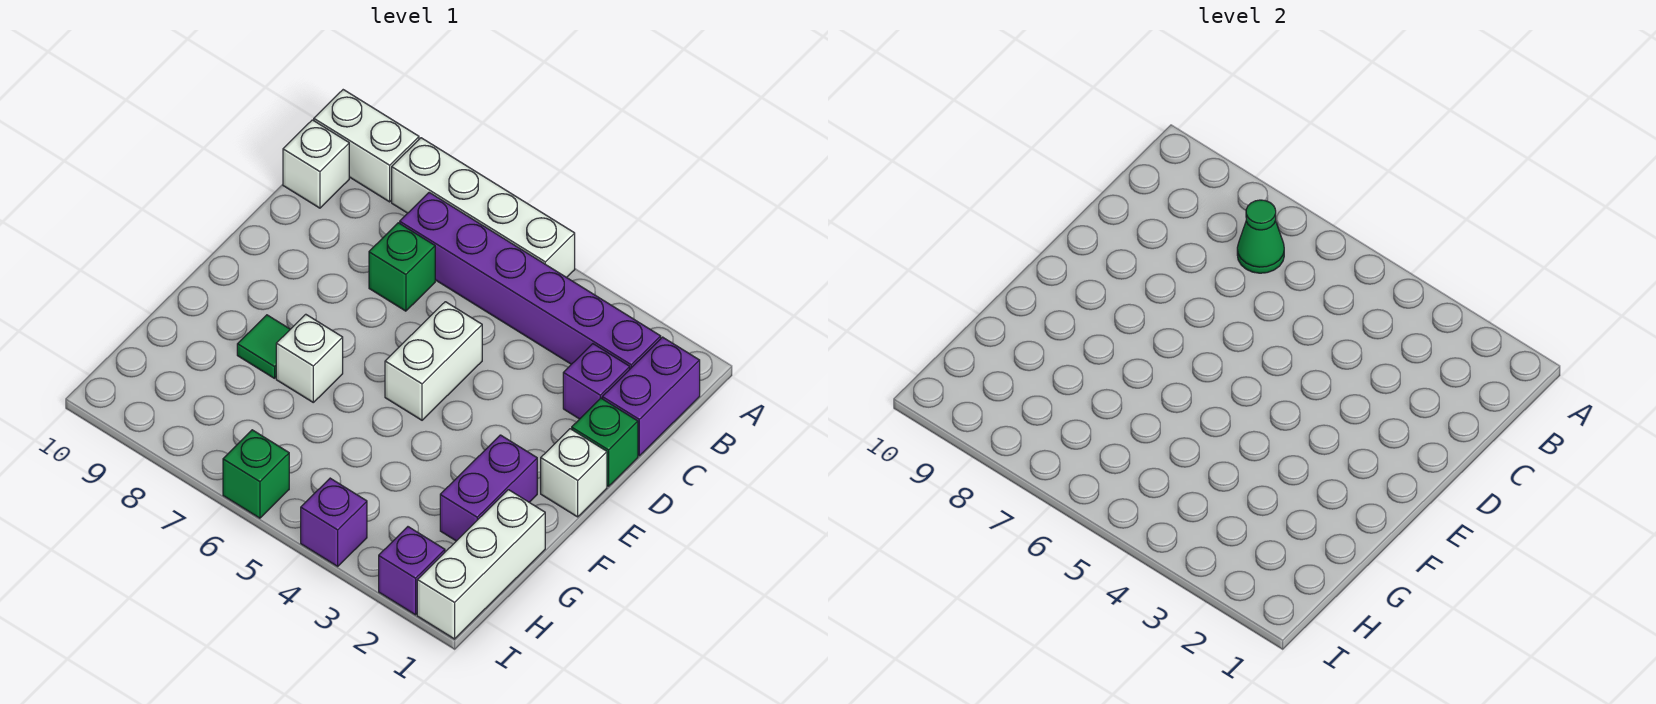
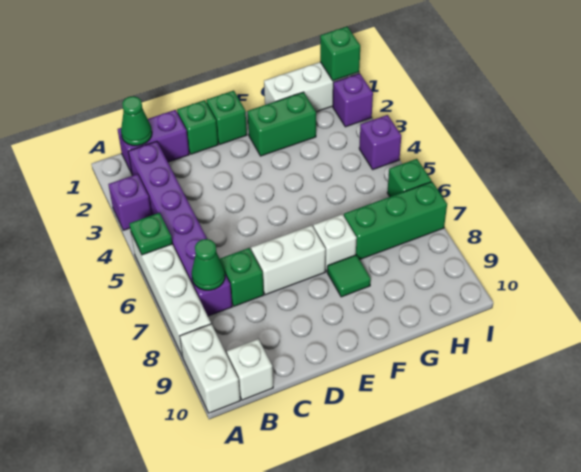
none -> green 1x1 plate [129,213,172,255]
none -> green 1x1 cone [121,96,152,146]
purple 1x1 brick [563,344,630,419] -> purple 1x1 brick moved to [108,174,152,230]
white 1x2 brick [385,302,482,420] -> white 1x2 brick moved to [251,225,326,295]
white 1x1 brick [541,429,607,517] -> green 1x1 brick [206,91,247,144]
purple 1x2 brick [440,435,537,541] -> green 1x2 brick [247,92,316,156]
none -> green 1x3 brick [344,182,447,260]
none -> green 1x1 brick [320,27,360,81]

